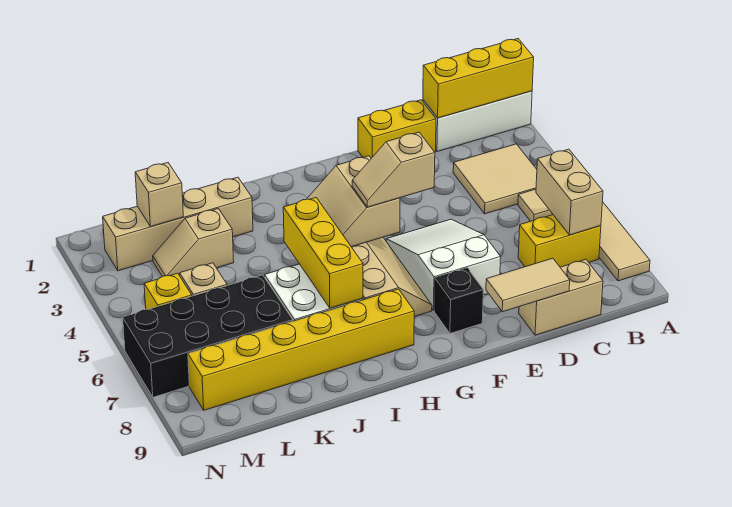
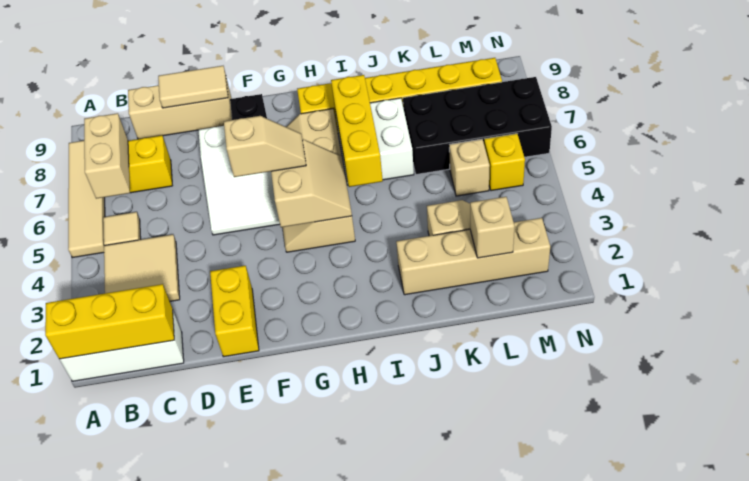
tan 1x2 brick [519,259,603,335] -> tan 1x3 brick [128,78,232,139]
yellow 1x2 brick [358,100,436,158] -> yellow 1x2 brick turned to [210,266,259,357]

